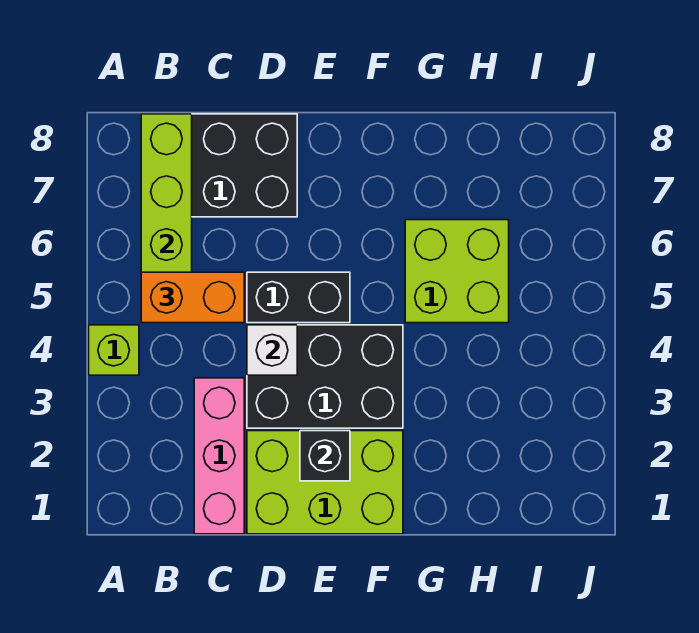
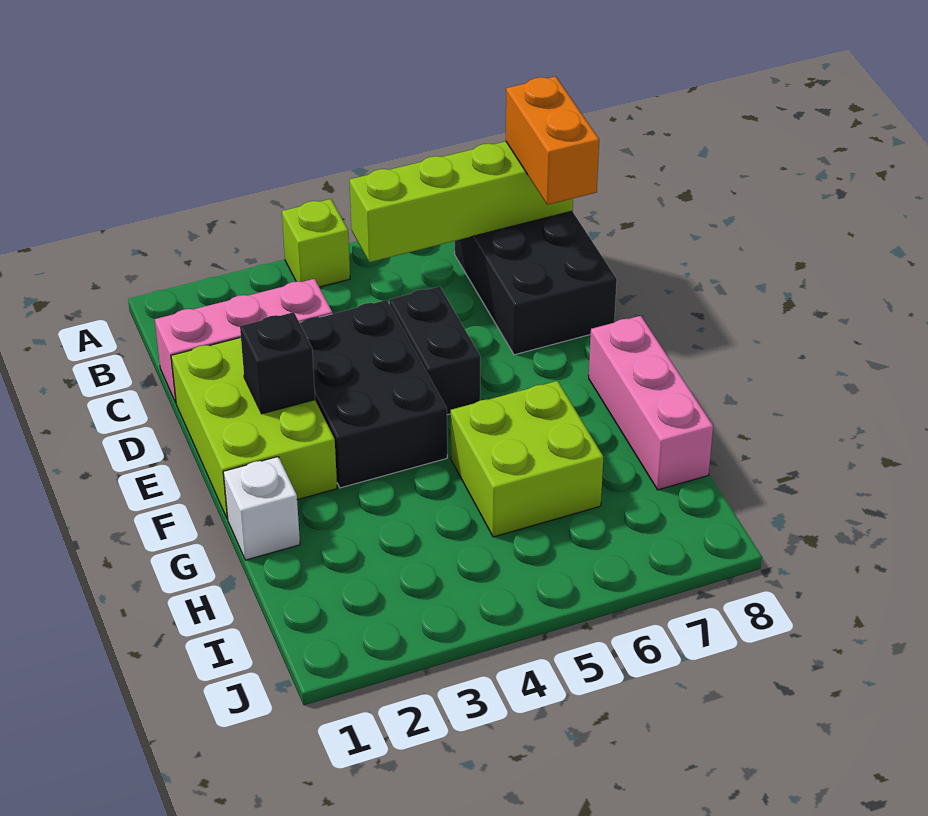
orange 1x2 brick [141,272,244,323] -> orange 1x2 brick moved to [506,76,599,205]
white 1x1 brick [247,325,297,375] -> white 1x1 brick moved to [223,457,300,560]
none -> pink 1x3 brick [589,316,713,490]

